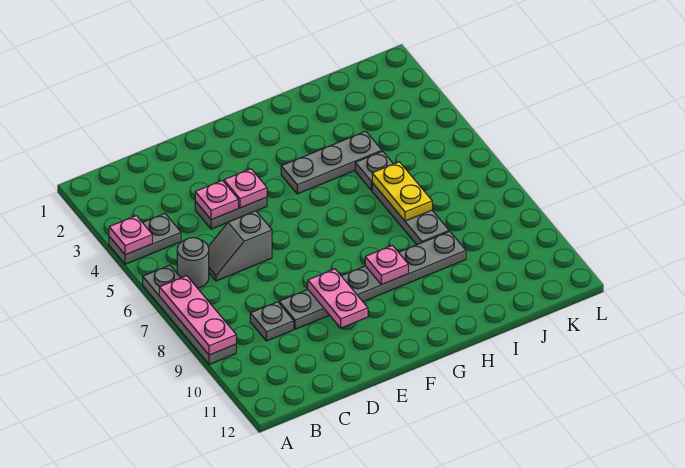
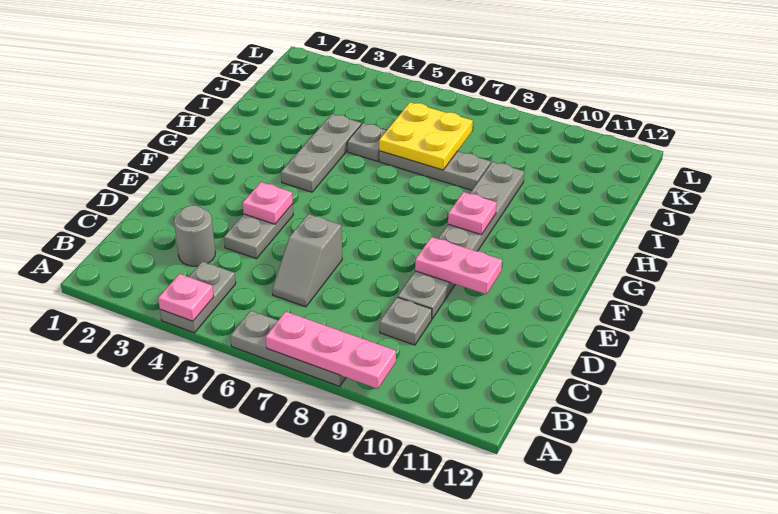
grey 1x4 plate [143,265,236,365] -> grey 1x3 plate [230,311,346,386]
grey 1x1 round brick [177,238,209,288] -> grey 1x1 round brick moved to [174,205,215,266]
pink 1x1 plate [195,180,238,220] -> none
yellow 1x2 plate [372,162,432,221] -> yellow 2x2 plate [379,102,473,170]

